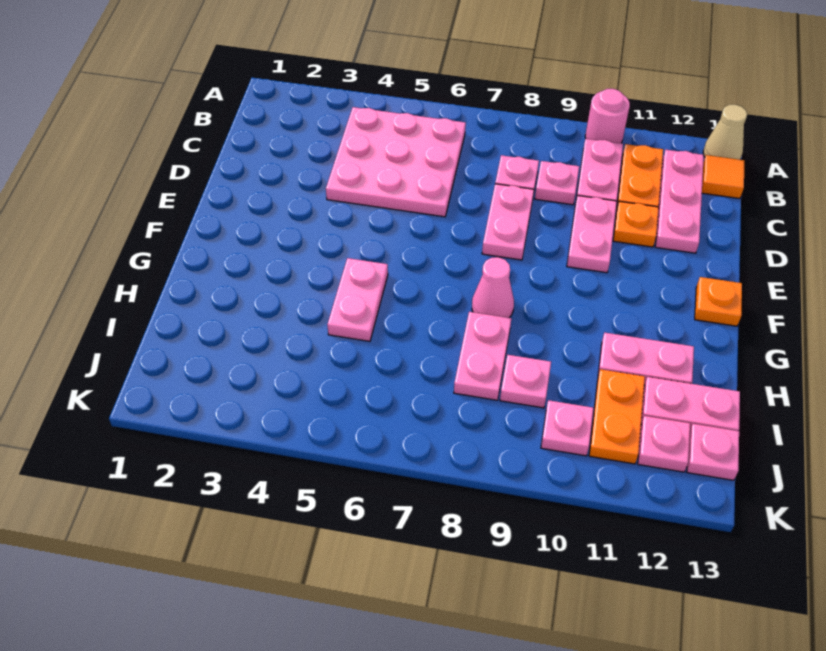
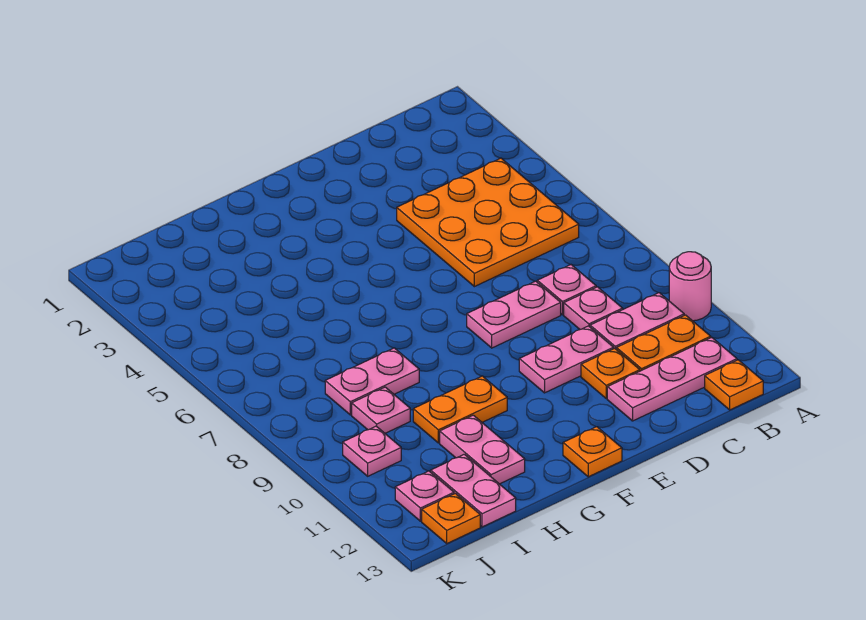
tan 1x1 cone [703,105,747,160] -> none
pink 3x3 plate [326,107,466,217] -> orange 3x3 plate [397,158,579,287]
orange 1x1 tile [702,155,744,199] -> orange 1x1 plate [705,360,763,410]
pink 1x2 plate [327,258,388,341] -> none
pink 1x1 cone [472,257,514,318] -> none
orange 1x2 plate [589,369,645,464] -> orange 1x2 plate moved to [413,376,507,443]
pink 1x1 plate [687,424,739,480] -> orange 1x1 plate [422,493,480,543]

